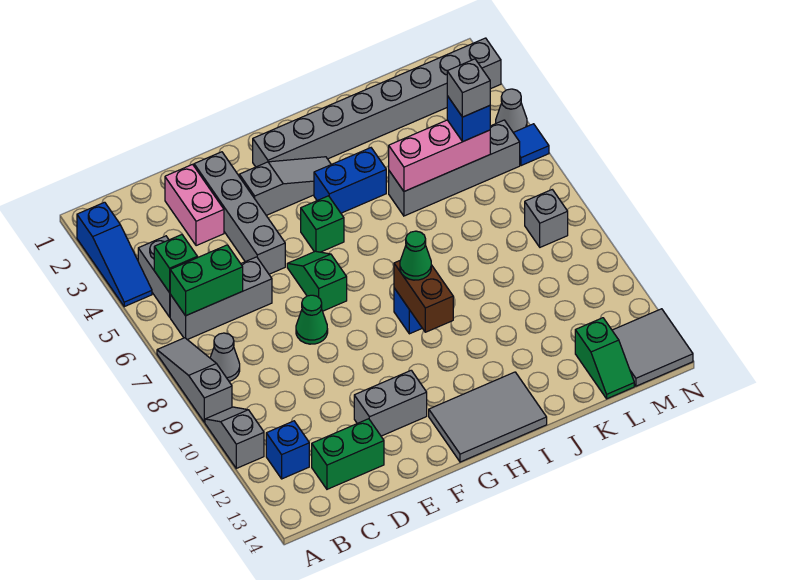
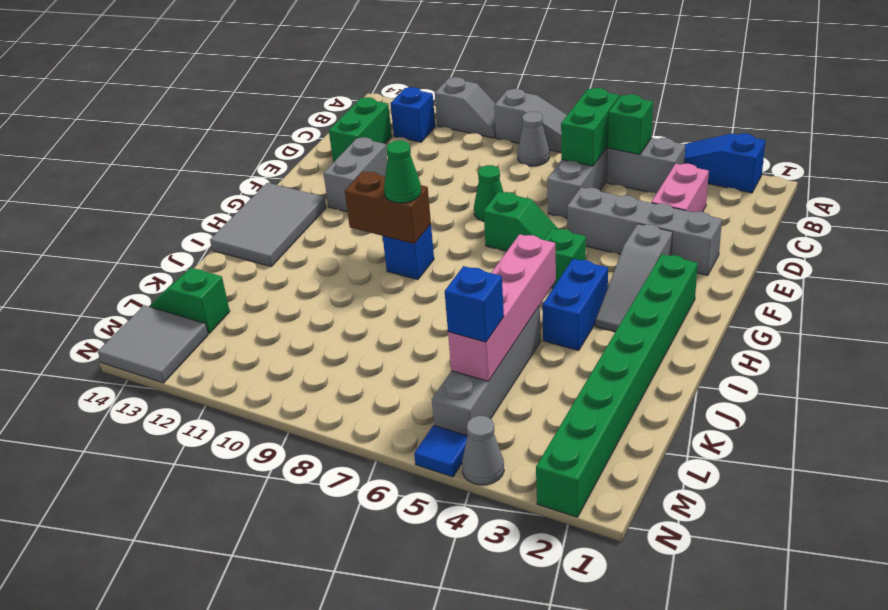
pink 1x2 brick [165,164,224,246] -> pink 1x2 brick turned to [651,164,709,212]
grey 1x8 brick [253,38,501,167] -> green 1x8 brick [536,254,698,517]
pink 1x3 brick [389,120,490,191] -> pink 1x4 brick [448,234,556,381]
grey 1x1 brick [447,59,490,117] -> none
grey 1x1 brick [525,190,568,247] -> none

